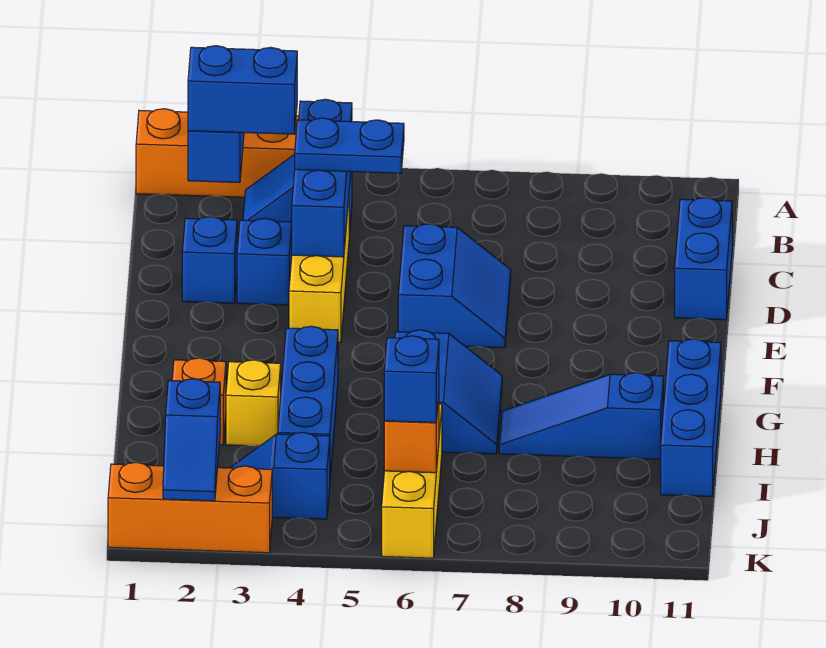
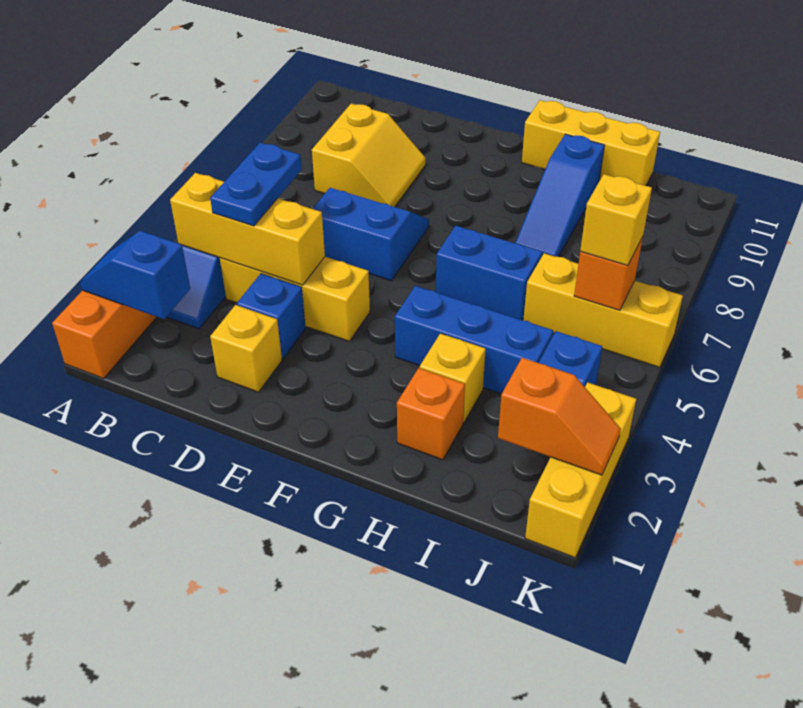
blue 1x2 brick [188,46,297,134] -> none
blue 1x3 brick [292,99,352,257] -> yellow 1x3 brick [170,173,325,285]
none -> yellow 2x2 slope [312,104,426,207]
blue 1x2 brick [675,198,732,320] -> none
blue 1x1 brick [182,217,237,303] -> yellow 1x1 brick [210,305,282,392]
blue 1x3 brick [661,339,721,496] -> yellow 1x3 brick [522,100,660,186]
blue 1x2 slope [163,379,220,501] -> orange 1x2 slope [498,358,621,475]
blue 1x1 brick [384,336,439,423] -> yellow 1x1 brick [580,174,652,266]
orange 1x3 brick [108,462,272,553] -> yellow 1x3 brick [525,382,636,558]

